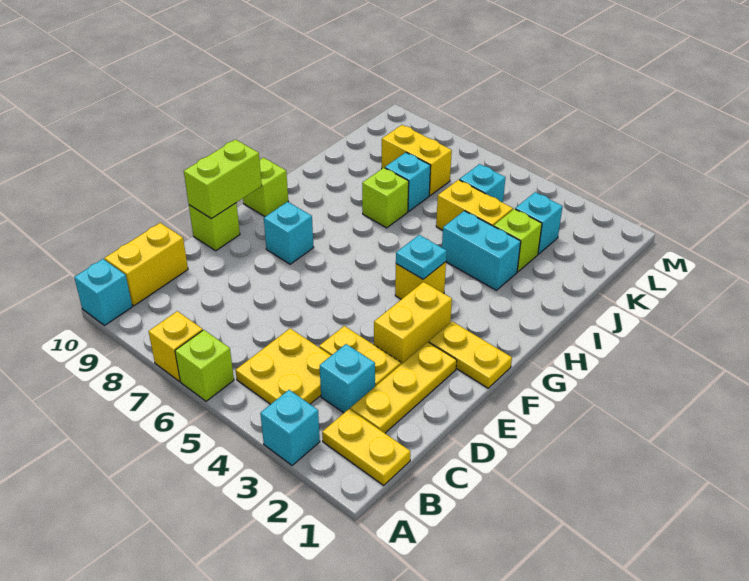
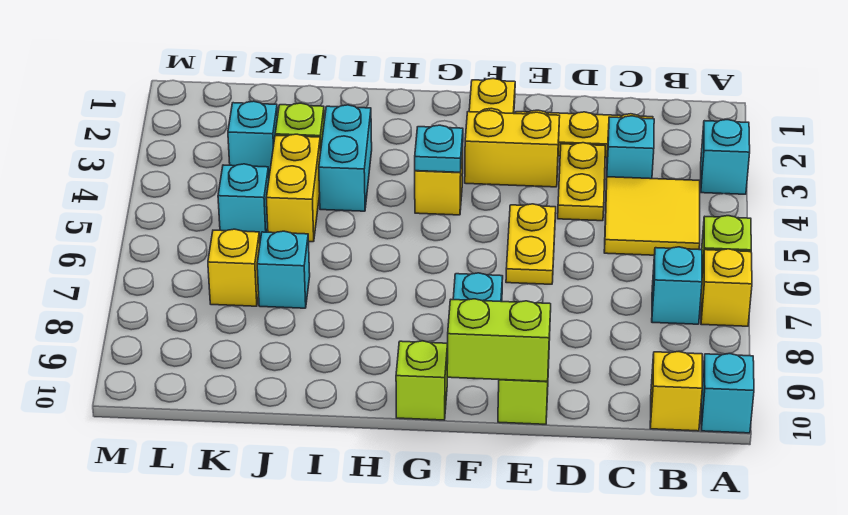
yellow 1x2 plate [322,409,411,485] -> yellow 1x2 plate moved to [506,204,556,284]
yellow 2x2 plate [236,328,331,404] -> yellow 2x2 tile [604,177,700,255]
none -> cyan 1x1 brick [652,247,702,324]
yellow 1x2 brick [104,223,188,306] -> yellow 1x1 brick [650,351,702,431]
lime 1x1 brick [362,168,409,228] -> none
yellow 1x2 brick [382,125,452,195] -> yellow 1x1 brick [208,229,260,306]

